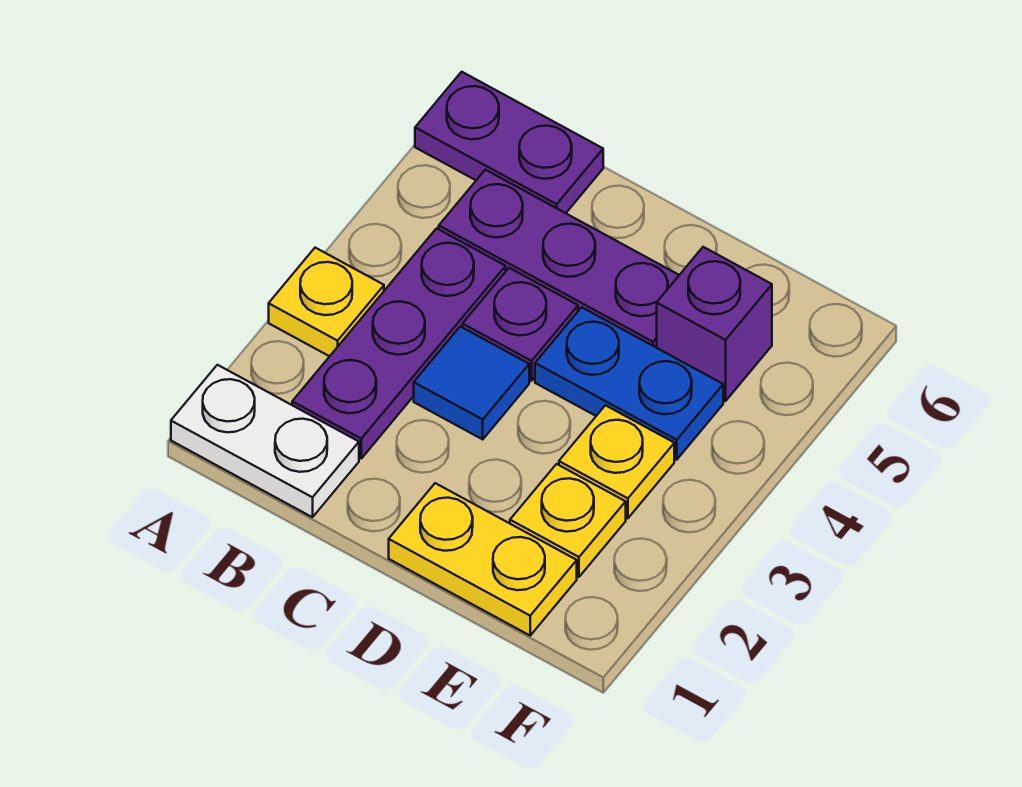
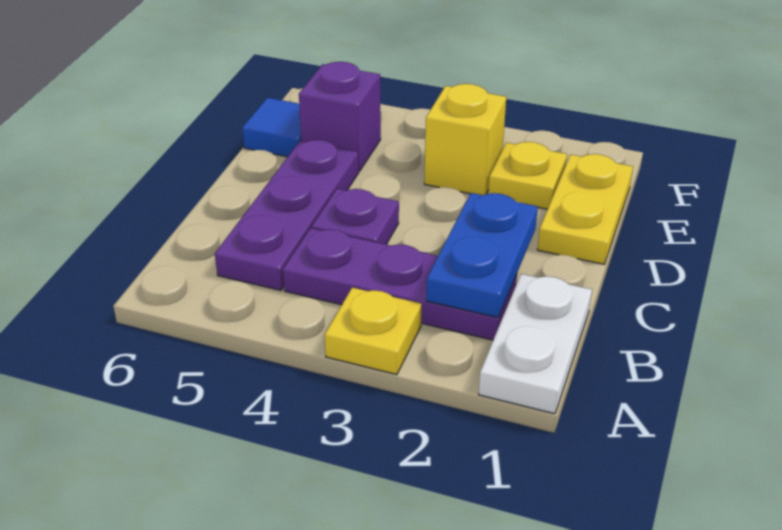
purple 1x2 plate [415,72,603,213] -> none
blue 1x1 tile [414,326,529,439] -> blue 1x1 tile moved to [242,98,301,157]
blue 1x2 plate [535,307,723,460] -> blue 1x2 plate moved to [426,193,538,318]
yellow 1x1 plate [559,405,674,518] -> yellow 1x1 brick [424,84,506,195]

